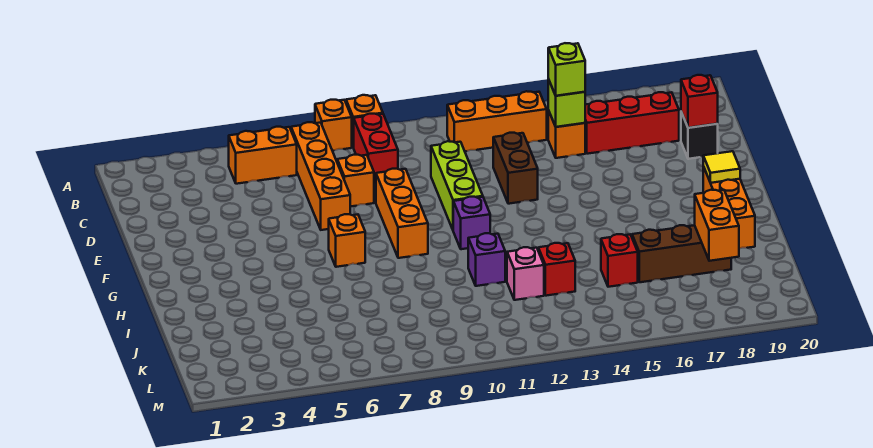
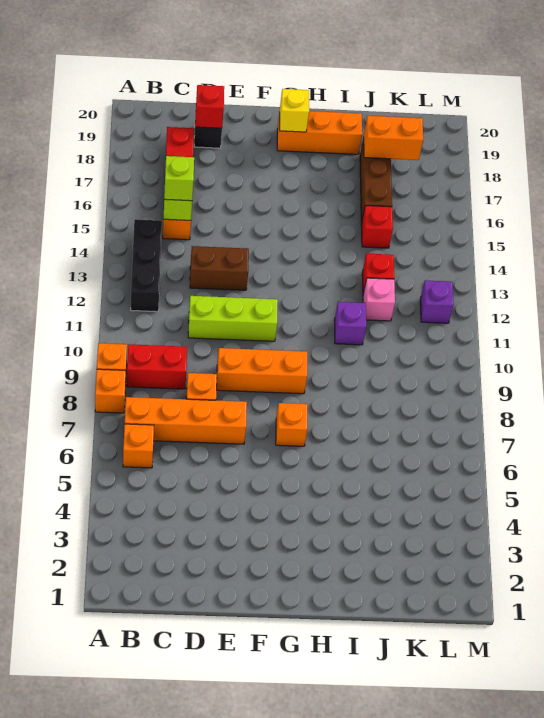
orange 1x2 brick [229,127,297,184] -> orange 1x1 brick [123,424,154,468]
orange 1x3 brick [447,91,547,151] -> black 1x3 brick [131,219,162,312]
purple 1x1 brick [453,197,490,249] -> purple 1x1 brick moved to [420,280,454,323]
yellow 1x1 tile [703,151,740,183] -> yellow 1x1 brick [280,89,309,132]

